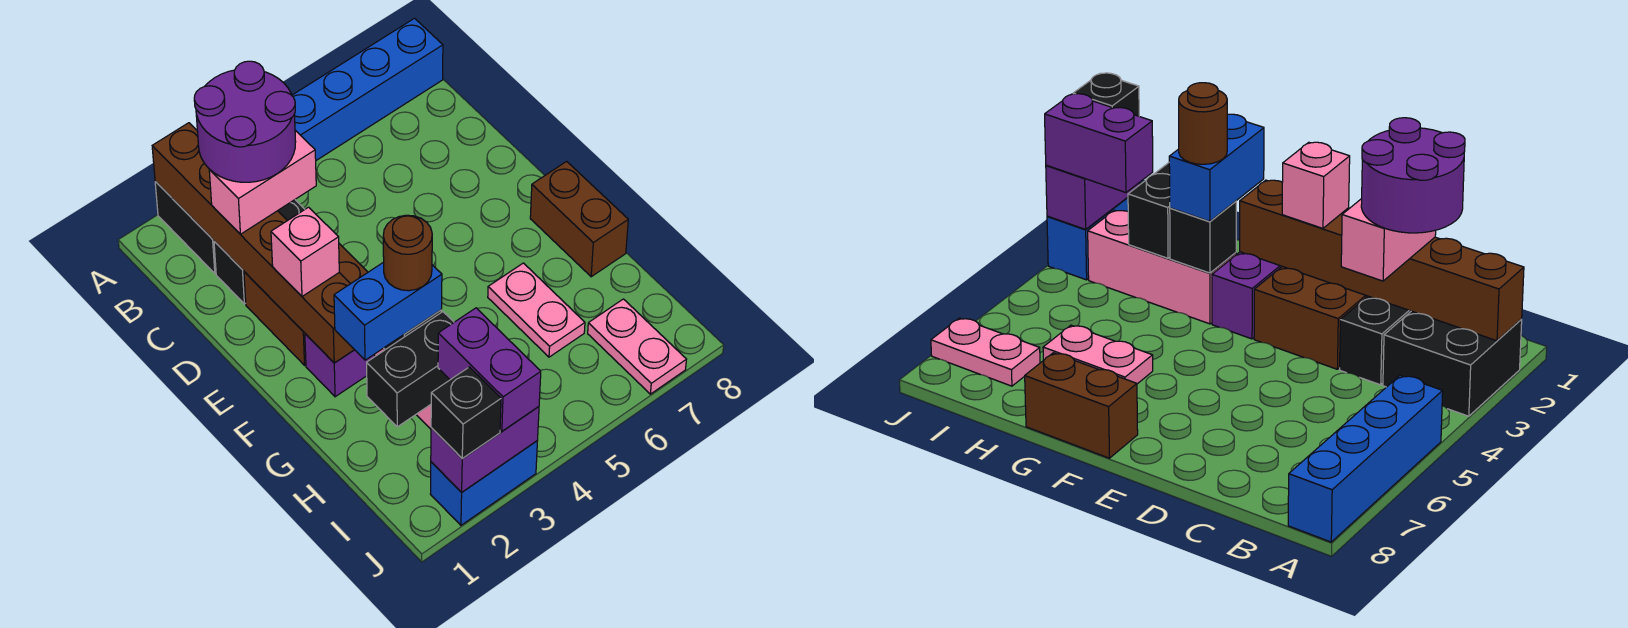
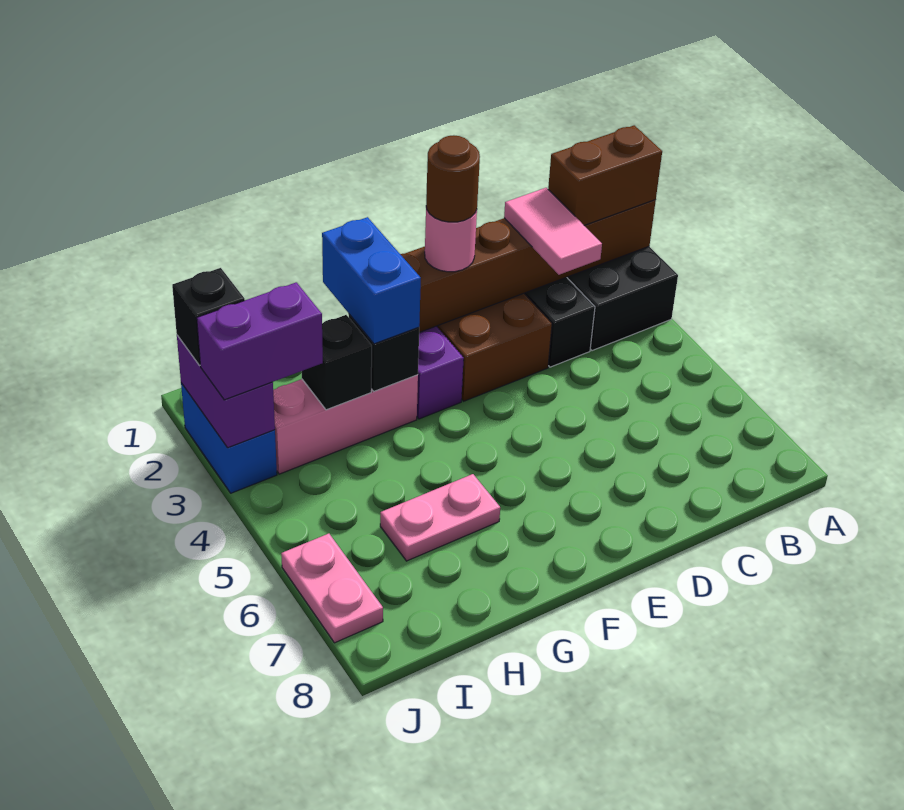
blue 1x4 brick [292,18,443,160] -> none
purple 2x2 round brick [194,61,296,182] -> none
pink 1x2 brick [209,130,316,234] -> pink 1x2 tile [504,188,602,275]
pink 1x1 brick [271,207,339,296] -> pink 1x1 round brick [425,208,477,272]
brown 1x2 brick [530,161,628,277] -> brown 1x2 brick moved to [548,125,662,226]
brown 1x1 round brick [383,215,432,291] -> brown 1x1 round brick moved to [426,135,480,222]
black 1x2 brick [367,312,454,427] -> black 1x1 brick [302,315,372,410]
pink 1x2 plate [588,299,686,394] -> pink 1x2 plate turned to [281,534,383,643]

